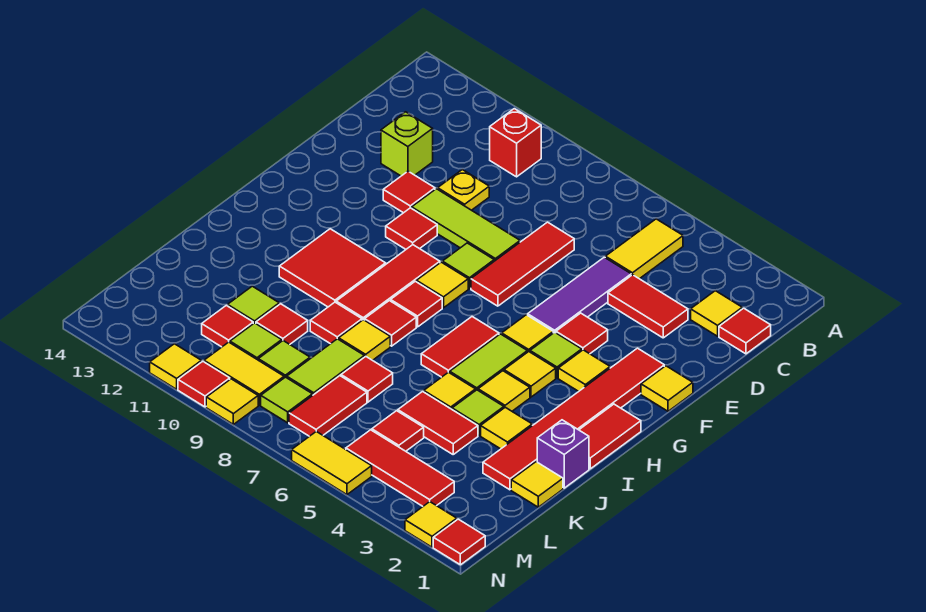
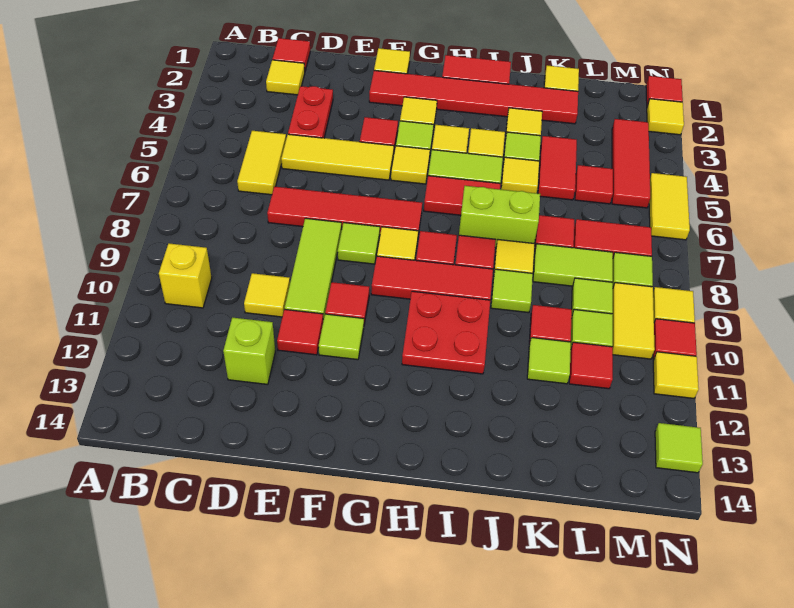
yellow 1x2 tile [605,219,683,279] -> yellow 1x2 tile turned to [237,131,286,195]
red 1x1 brick [490,109,541,177] -> yellow 1x1 brick [159,243,212,308]
red 1x2 tile [608,275,688,338] -> red 1x2 plate [288,86,333,138]
purple 1x3 tile [528,257,631,333] -> yellow 1x3 tile [281,134,394,180]
red 1x3 tile [471,222,574,306] -> red 1x4 tile [267,186,422,235]
yellow 1x1 plate [438,170,489,210] -> yellow 1x1 tile [244,273,290,317]
none -> lime 1x1 tile [319,314,364,360]
red 2x2 tile [279,229,386,307] -> red 2x2 plate [402,291,490,374]
none -> lime 1x2 brick [459,186,540,248]
purple 1x1 brick [537,420,589,488] -> none
red 1x1 tile [310,302,362,344] -> lime 1x1 tile [491,269,533,313]
none -> lime 1x1 tile [655,423,703,473]

